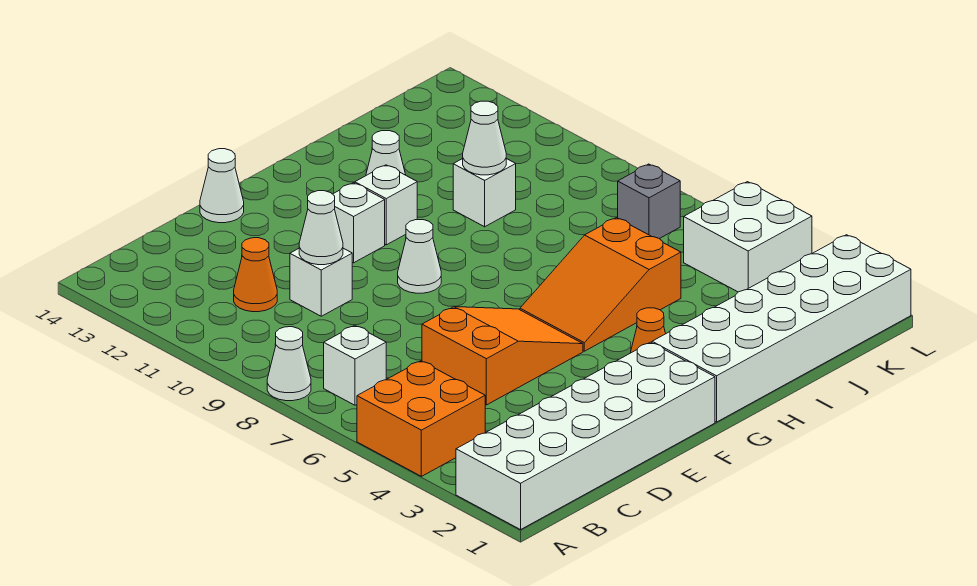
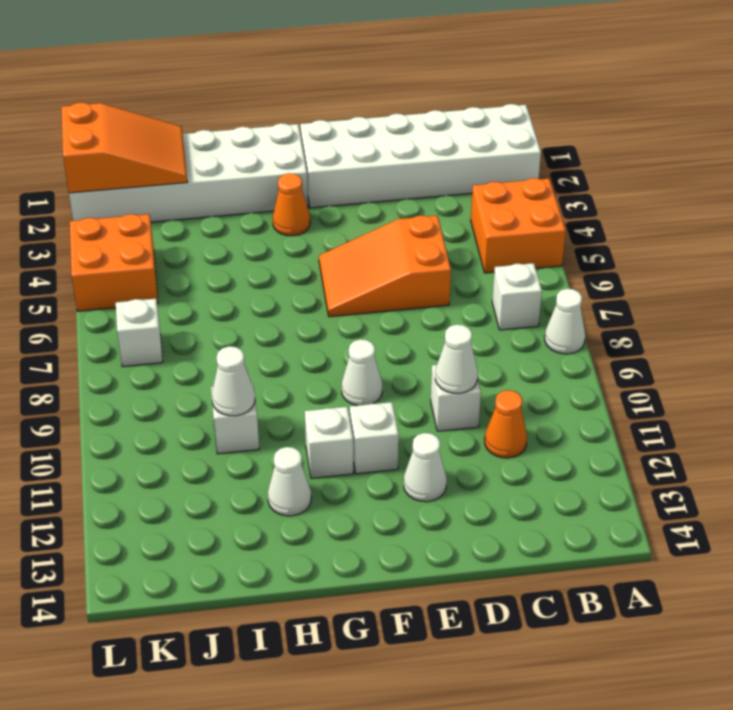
white 1x1 cone [200,149,244,223] -> white 1x1 cone moved to [404,433,447,502]
orange 2x3 slope [520,218,681,351] -> orange 2x3 slope moved to [62,103,188,193]
white 2x2 brick [684,182,812,292] -> orange 2x2 brick [70,214,158,311]
grey 1x1 brick [618,164,680,239] -> white 1x1 brick [116,299,163,367]

